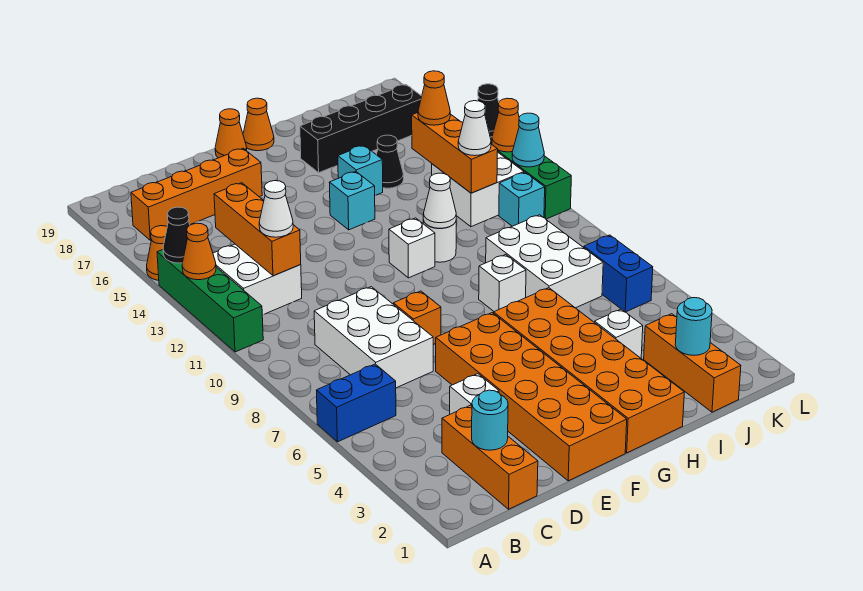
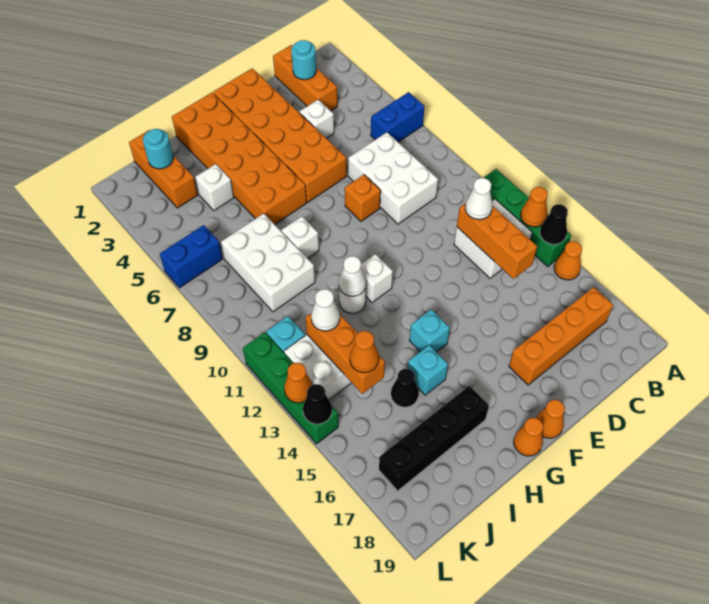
blue 1x2 brick [584,235,653,312] -> blue 1x2 brick turned to [160,225,222,288]
cyan 1x1 cone [512,113,544,167] -> none

